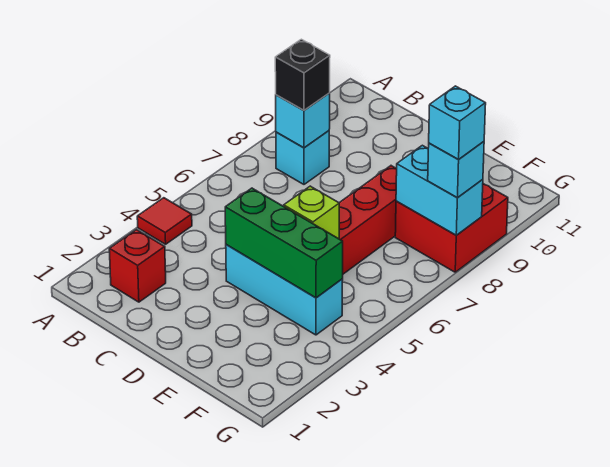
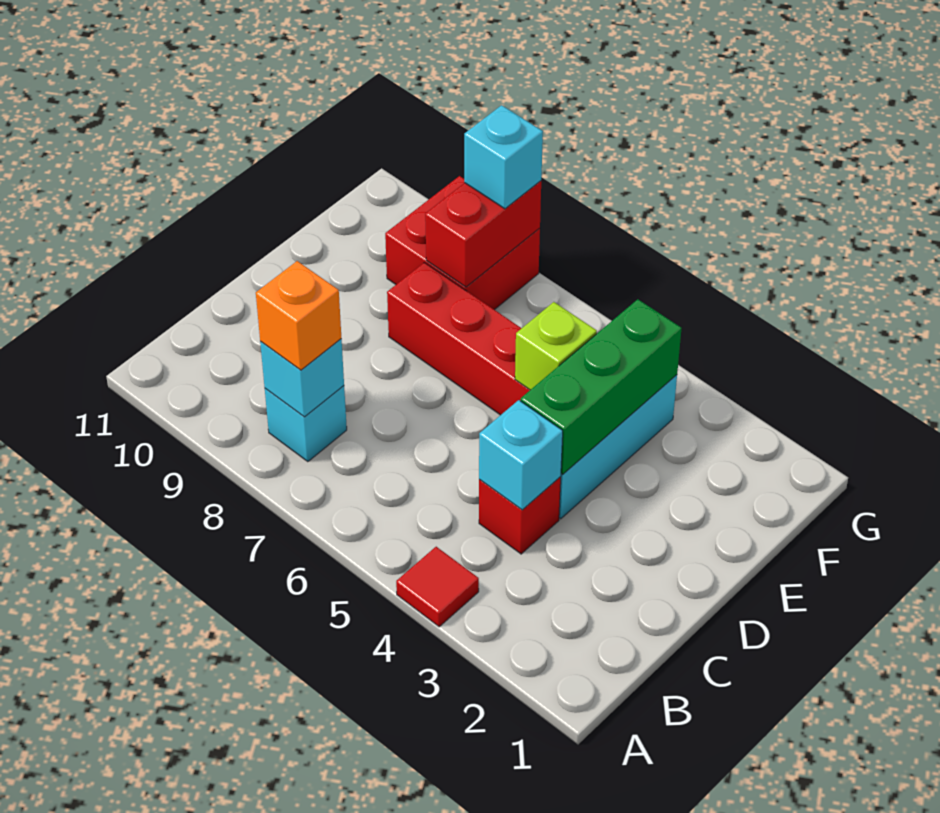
red 1x1 brick [109,230,166,302] -> red 1x1 brick moved to [479,477,561,554]
black 1x1 brick [275,39,330,110] -> orange 1x1 brick [256,261,341,370]
cyan 1x2 brick [396,145,483,235] -> red 1x2 brick [425,181,541,287]
cyan 1x1 brick [429,86,486,159] -> cyan 1x1 brick moved to [479,400,563,510]

